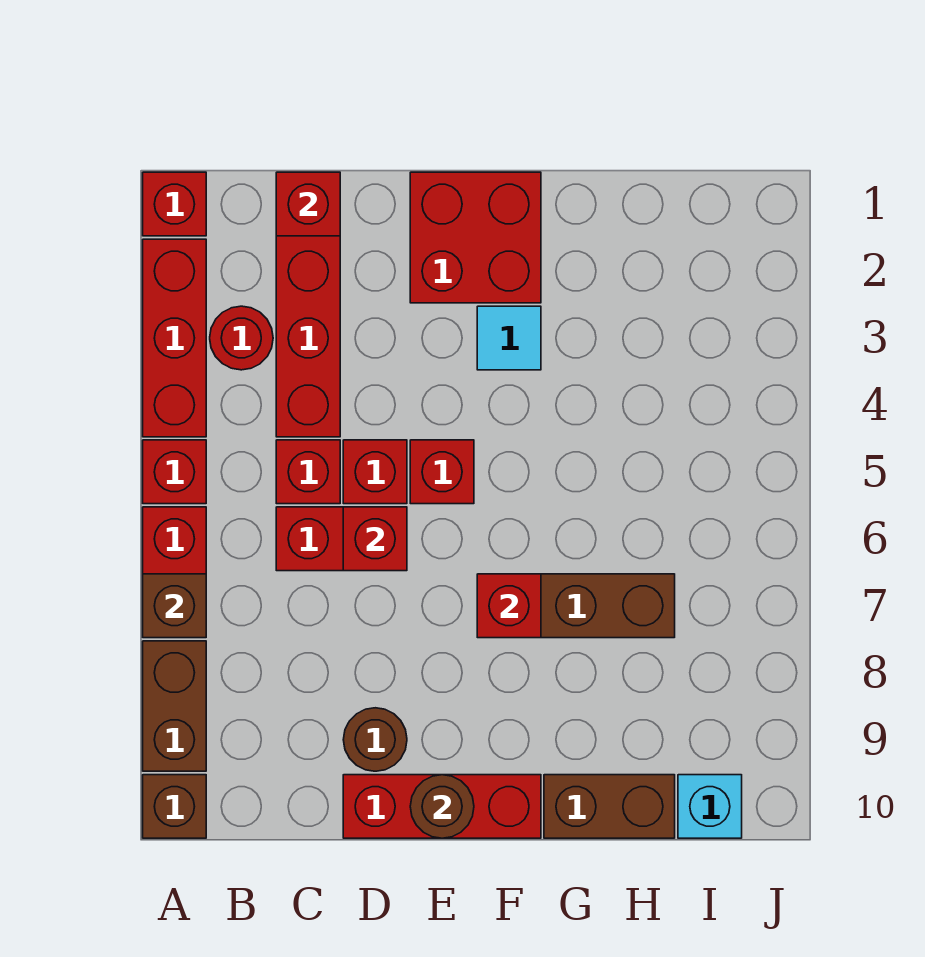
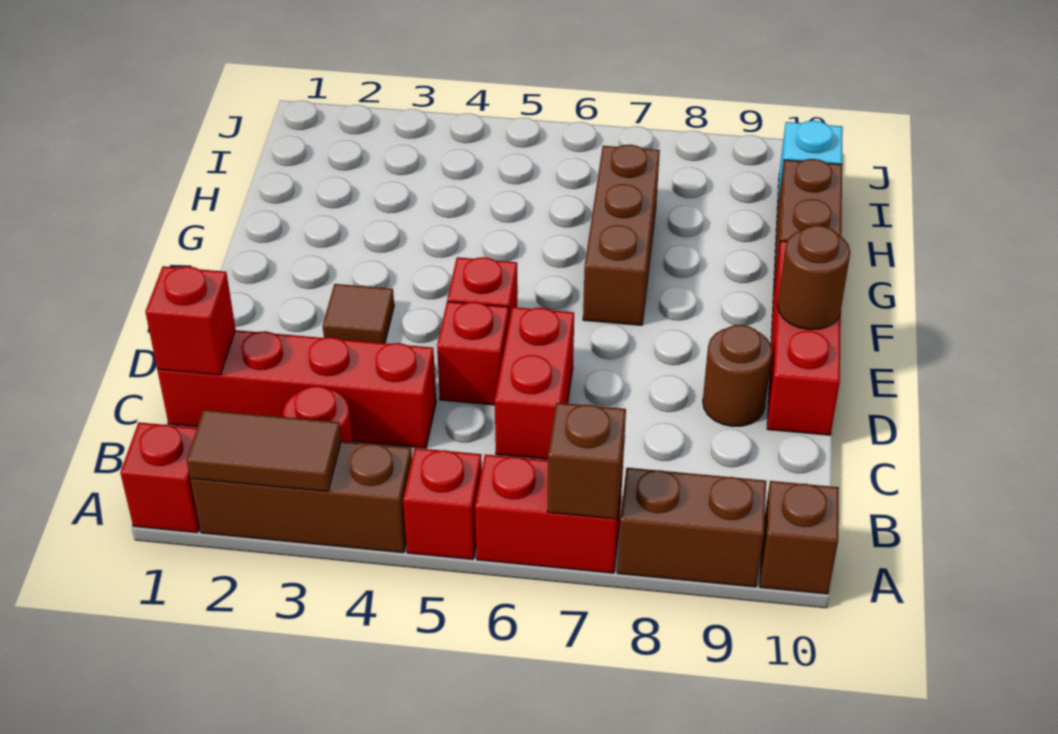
red 1x3 brick [143,239,206,437] -> brown 1x3 brick [190,441,412,553]
none -> brown 1x2 tile [187,410,341,492]
red 1x1 brick [276,440,340,504] -> none
red 1x1 brick [343,507,407,571] -> none
red 2x2 brick [410,172,541,303] -> none
none -> brown 1x1 tile [323,284,394,343]
cyan 1x1 tile [477,306,541,370] -> none
red 1x1 brick [477,574,541,638] -> none

